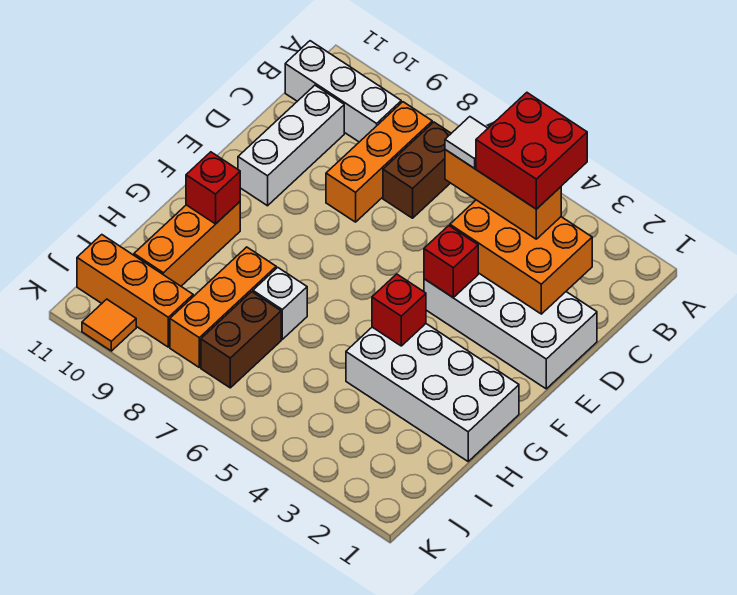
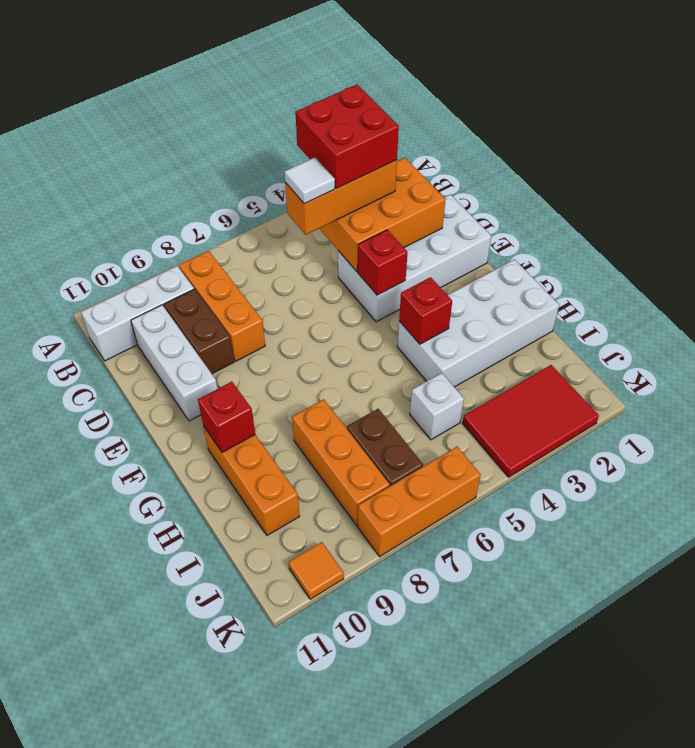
brown 1x2 brick [383,122,451,218] -> brown 1x2 brick moved to [164,289,234,374]
white 1x1 brick [253,267,307,339] -> white 1x1 brick moved to [410,373,464,440]
none -> red 2x3 tile [463,365,599,477]
orange 1x3 brick [77,235,193,347] -> orange 1x3 brick moved to [358,447,481,557]

